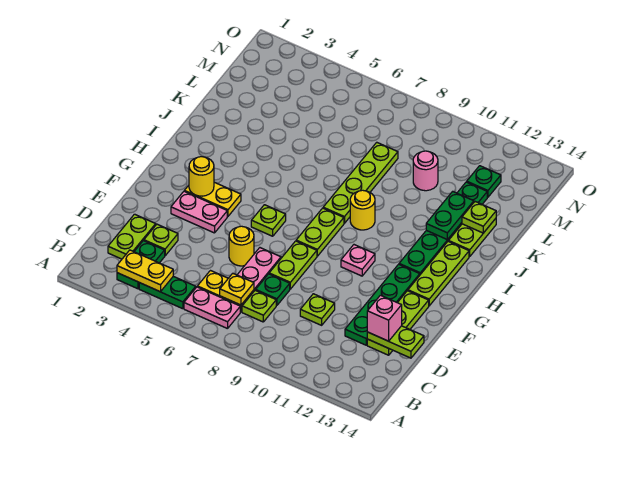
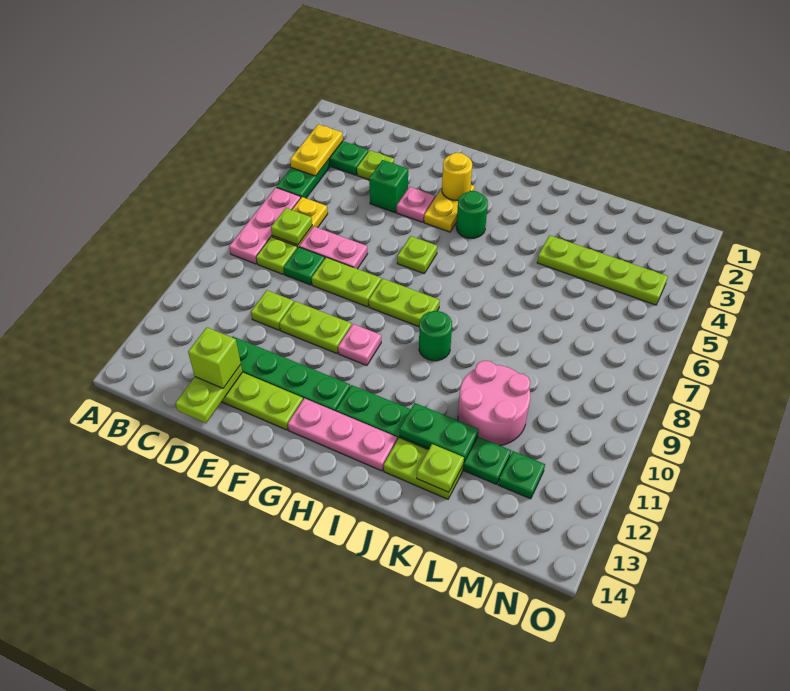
pink 1x2 plate [184,287,240,329] -> pink 1x3 plate [229,188,301,264]
lime 1x2 plate [108,214,156,259] -> lime 1x2 plate moved to [279,301,352,353]
yellow 1x1 plate [220,273,254,305] -> lime 1x1 plate [271,208,312,245]
pink 1x1 brick [367,295,402,341] -> lime 1x1 brick [188,327,241,388]
none -> green 1x1 brick [369,160,408,213]
yellow 1x1 round brick [229,226,254,266] -> none
pink 1x2 plate [171,191,227,233] -> pink 1x1 plate [397,187,435,222]
lime 1x3 plate [408,241,469,306] -> pink 1x3 plate [288,398,397,471]
none -> green 1x1 round brick [456,191,488,238]
lime 1x4 plate [323,142,398,223] -> lime 1x4 plate moved to [537,235,668,305]
yellow 1x1 round brick [350,190,375,230] -> green 1x1 round brick [419,311,452,361]
pink 1x1 round brick [413,151,438,191] -> pink 2x2 round brick [458,361,530,446]

